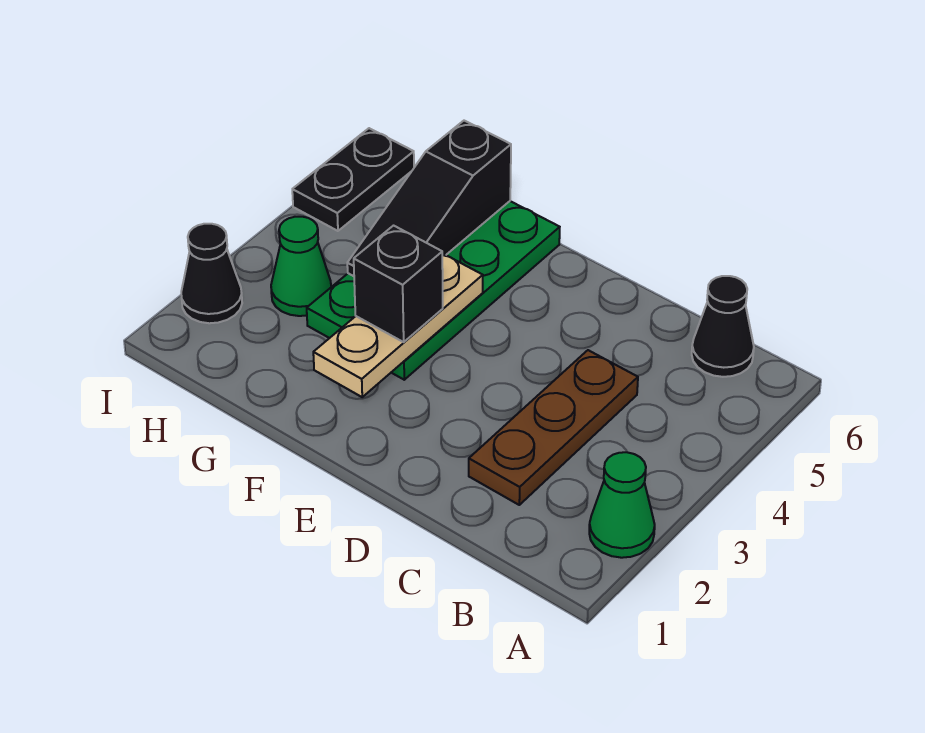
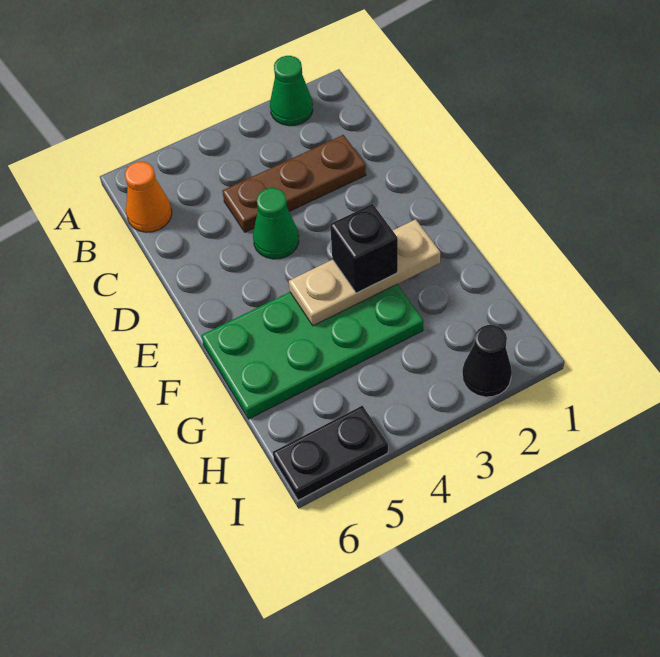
black 1x1 cone [692,276,754,377] -> orange 1x1 cone [125,162,172,232]
black 1x3 slope [347,121,511,276] -> none
green 1x1 cone [271,217,331,316] -> green 1x1 cone moved to [253,188,299,259]

